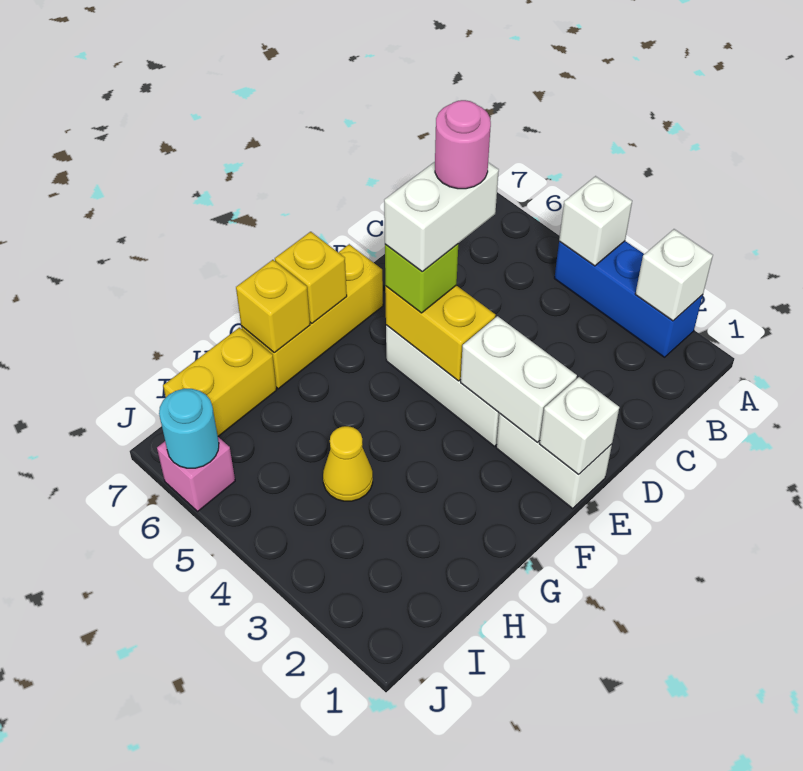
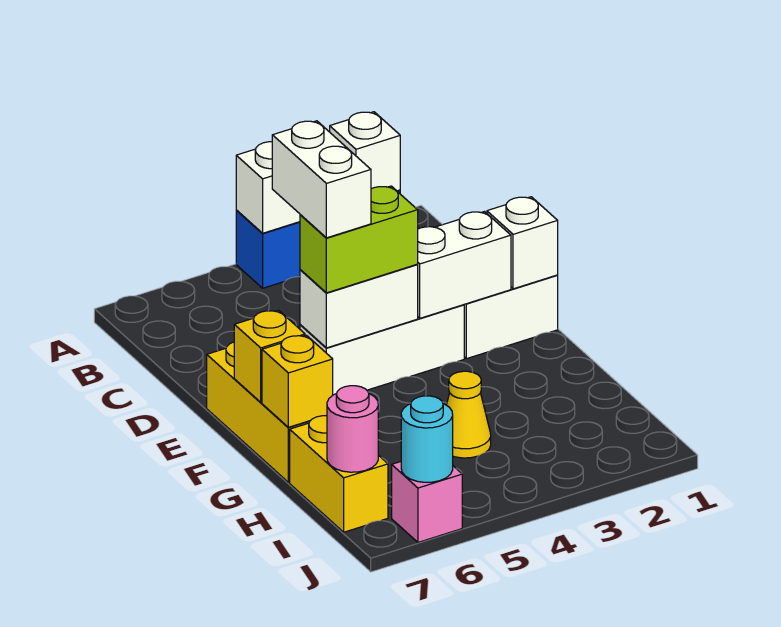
pink 1x1 round brick [435,100,491,189] -> pink 1x1 round brick moved to [327,386,378,472]
yellow 1x2 brick [385,285,495,381] -> white 1x2 brick [300,265,418,348]
lime 1x1 brick [385,244,458,313] -> lime 1x2 brick [300,186,418,293]

